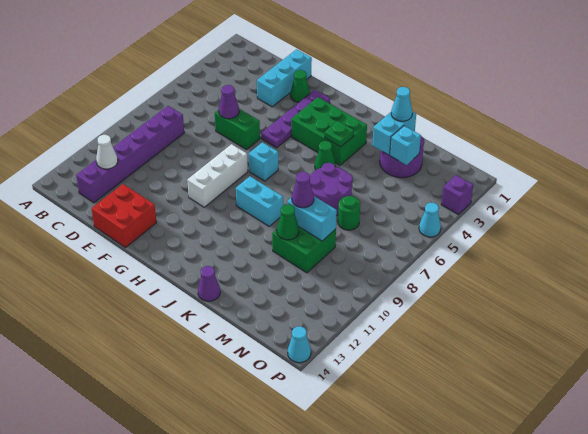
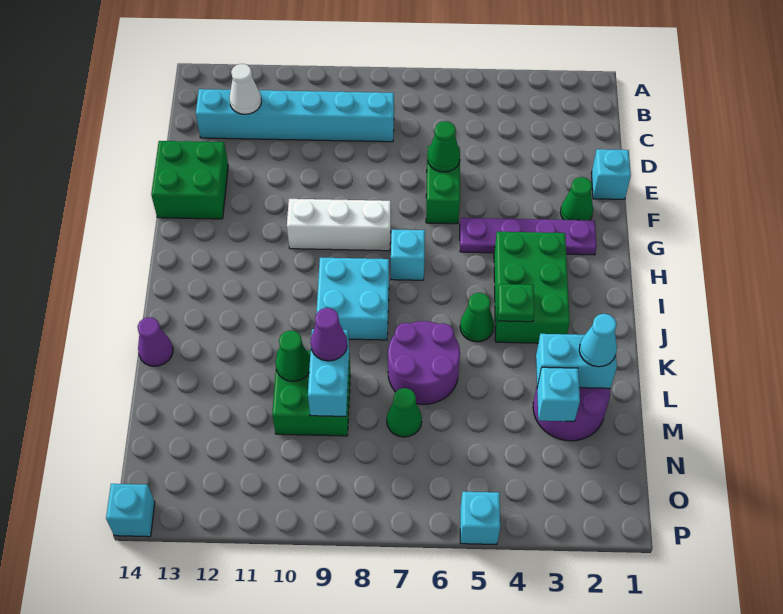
purple 1x6 brick [76,106,184,203] -> cyan 1x6 brick [196,89,394,142]
cyan 1x3 brick [257,49,312,107] -> cyan 1x1 brick [591,149,631,199]
purple 1x1 cone [219,85,239,119] -> green 1x1 cone [428,121,460,172]
red 2x2 brick [92,184,157,248] -> green 2x2 brick [151,141,228,219]
cyan 1x2 brick [236,176,283,226] -> cyan 2x2 brick [316,258,389,340]
green 1x1 round brick [338,196,360,230] -> green 1x1 cone [387,388,422,437]
purple 1x1 brick [441,175,473,215] -> none
cyan 1x1 cone [419,203,441,237] -> cyan 1x1 brick [460,492,500,545]
cyan 1x1 cone [288,326,311,363] -> cyan 1x1 brick [106,484,155,537]

